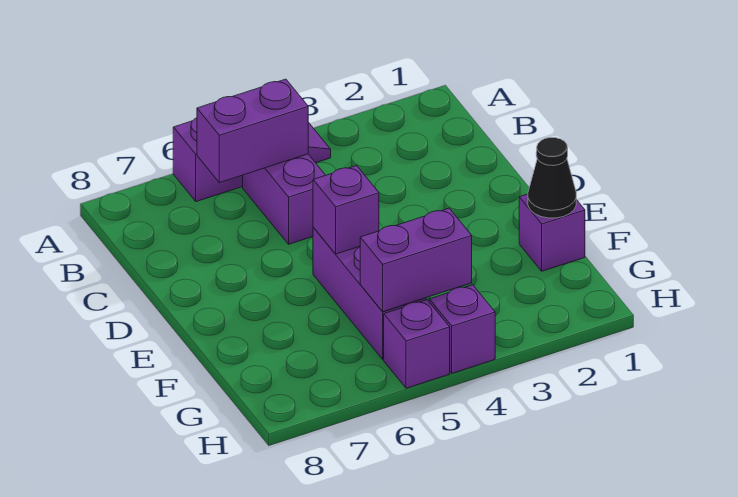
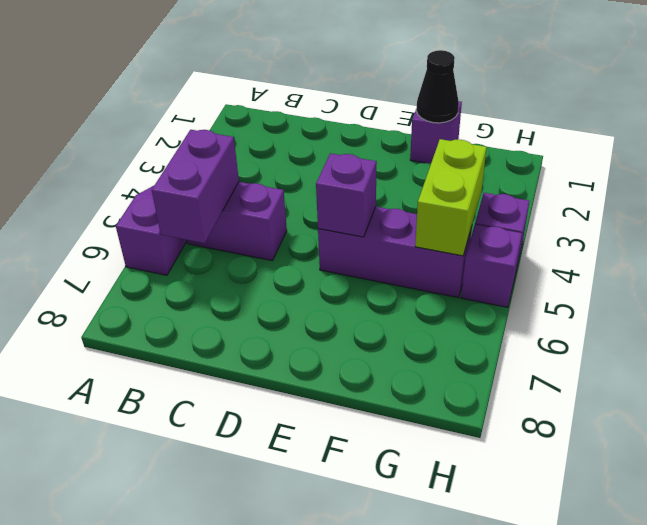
purple 1x2 brick [360,208,472,312] -> lime 1x2 brick [415,139,487,256]

